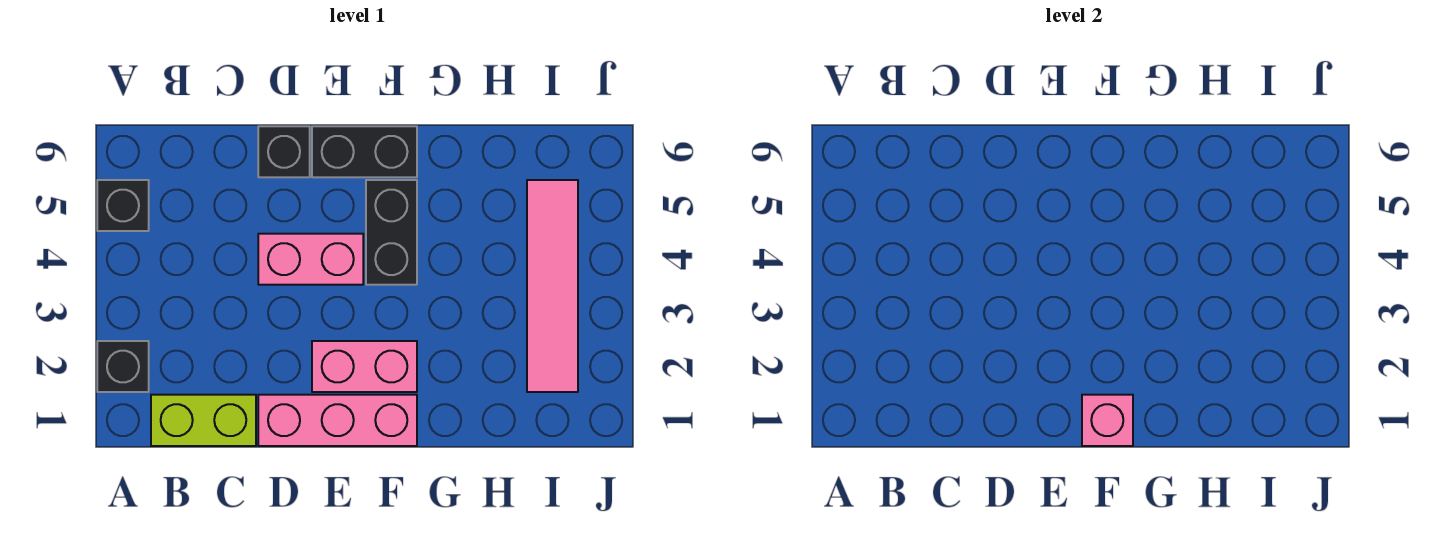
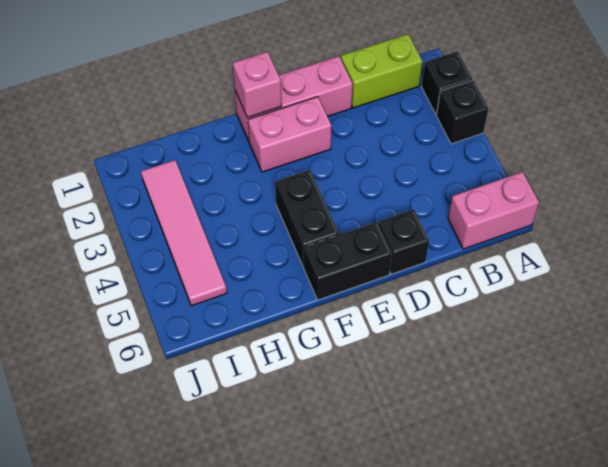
black 1x1 brick [97,180,149,231] -> black 1x1 brick moved to [436,80,489,144]
pink 1x2 brick [258,234,363,285] -> pink 1x2 brick moved to [448,172,539,249]

